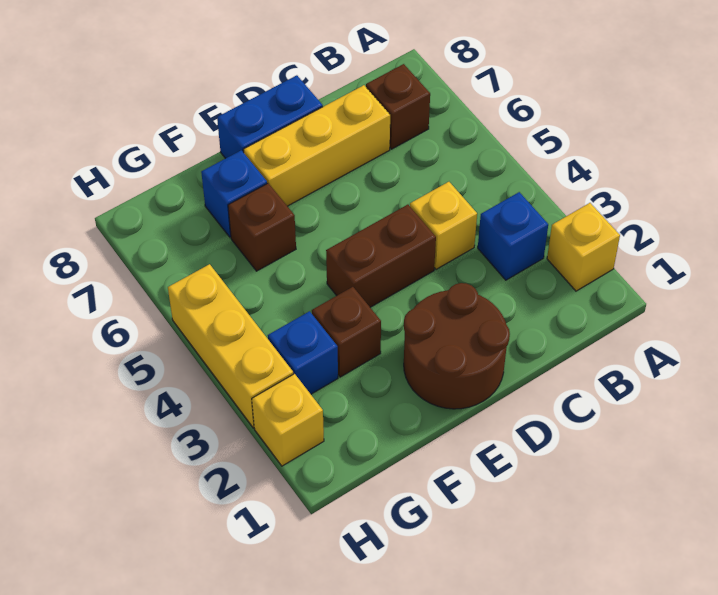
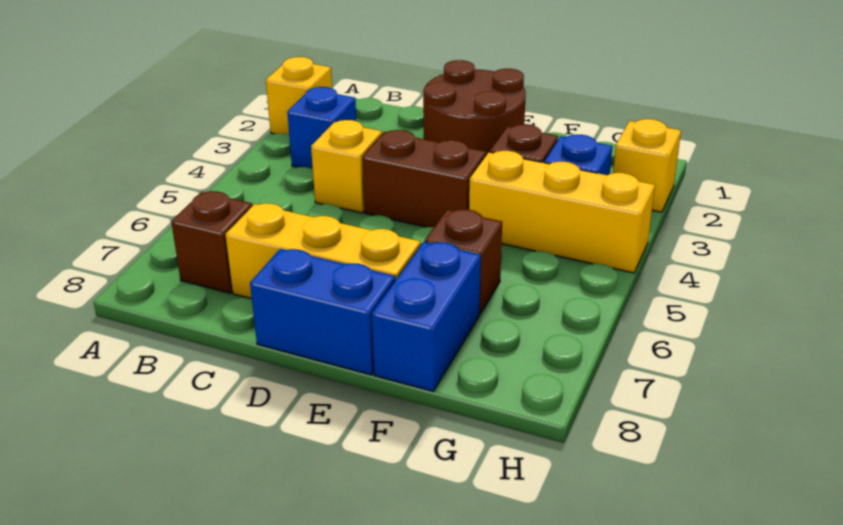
blue 1x1 brick [201,150,267,237] -> blue 1x2 brick [372,242,481,391]
yellow 1x3 brick [168,264,293,428] -> yellow 1x3 brick turned to [469,151,655,273]

